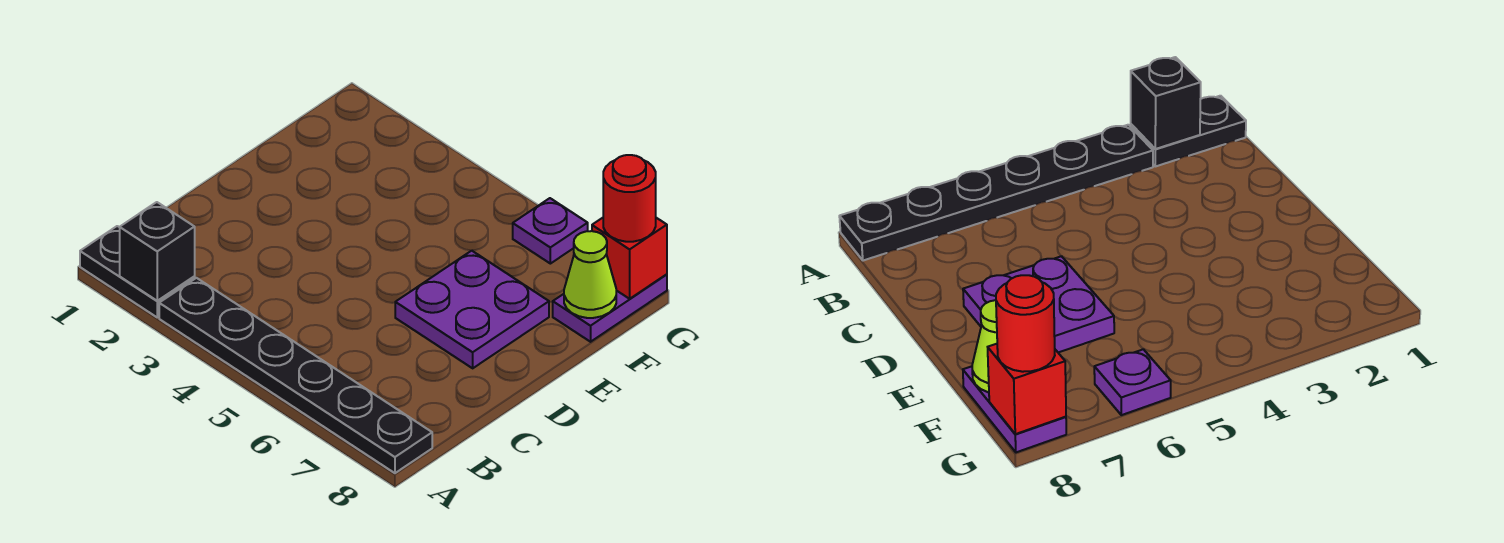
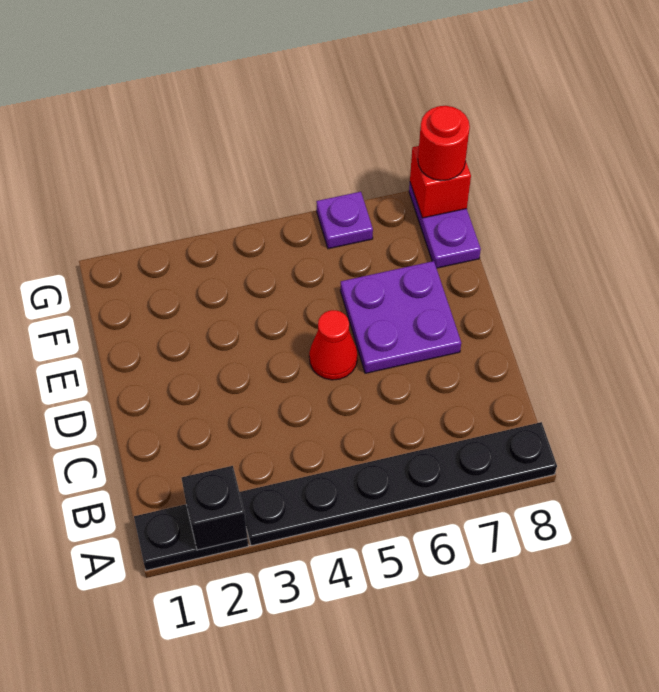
none -> red 1x1 cone [309,310,358,380]
lime 1x1 cone [564,231,616,318] -> none

